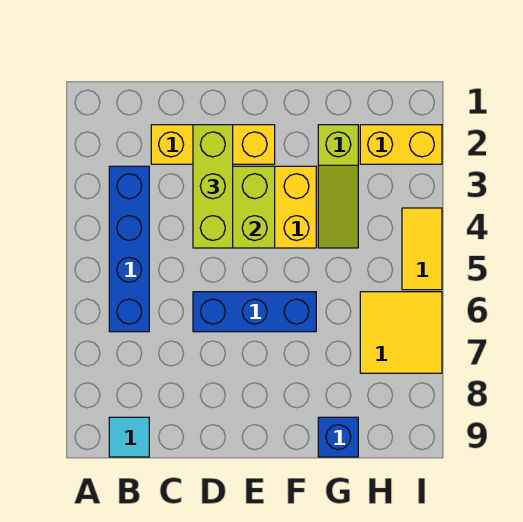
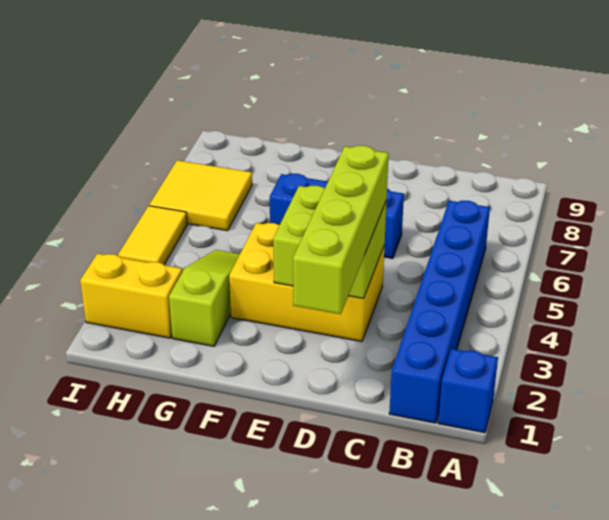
blue 1x4 brick [109,166,149,332] -> blue 1x6 brick [389,201,490,423]
cyan 1x1 tile [109,417,149,457] -> none
yellow 1x3 brick [151,125,275,164] -> none
lime 1x3 brick [193,125,233,248] -> lime 1x4 brick [293,146,389,314]
blue 1x1 brick [318,417,358,457] -> blue 1x1 brick moved to [438,349,498,433]

